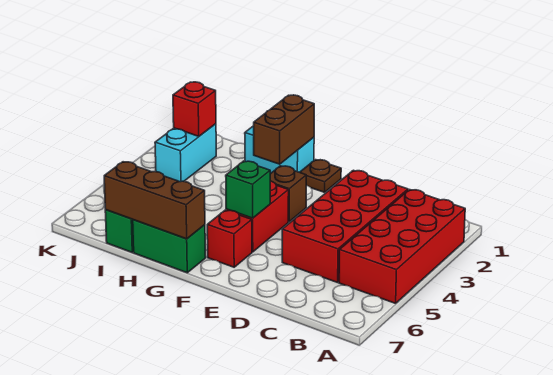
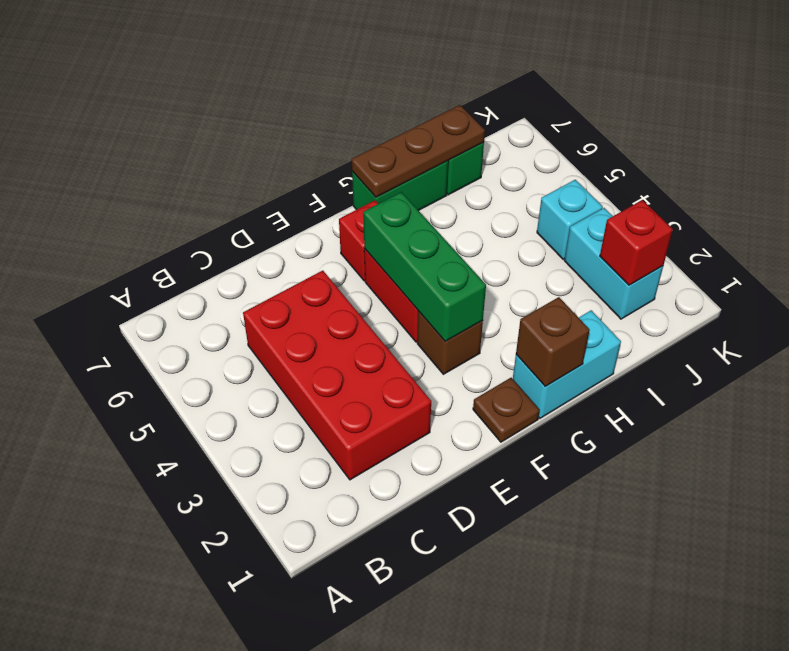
red 2x4 brick [339,190,465,303] -> none
green 1x1 brick [226,161,270,218] -> green 1x3 brick [363,192,486,342]
brown 1x2 brick [254,95,314,164] -> brown 1x1 brick [516,297,590,386]
brown 1x3 brick [104,162,205,239] -> brown 1x3 plate [352,105,485,197]
none -> cyan 1x1 brick [537,180,603,259]

